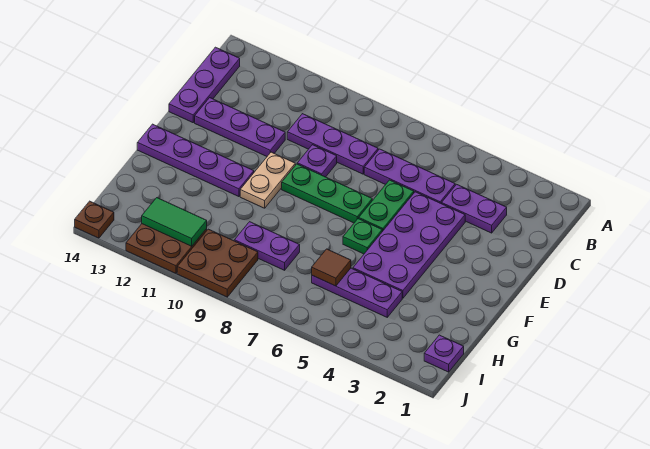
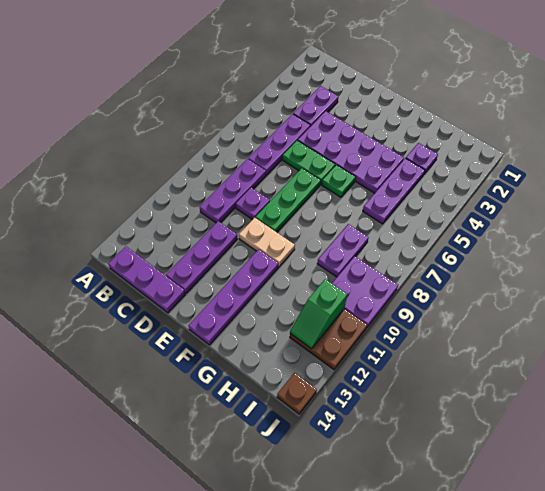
brown 1x1 tile [312,249,351,286] -> none
purple 1x1 plate [424,335,464,372] -> purple 1x1 plate moved to [406,143,438,174]
brown 2x2 plate [177,229,258,297] -> purple 2x2 plate [332,256,398,327]
green 1x2 tile [142,198,207,246] -> green 1x2 slope [290,279,347,349]

